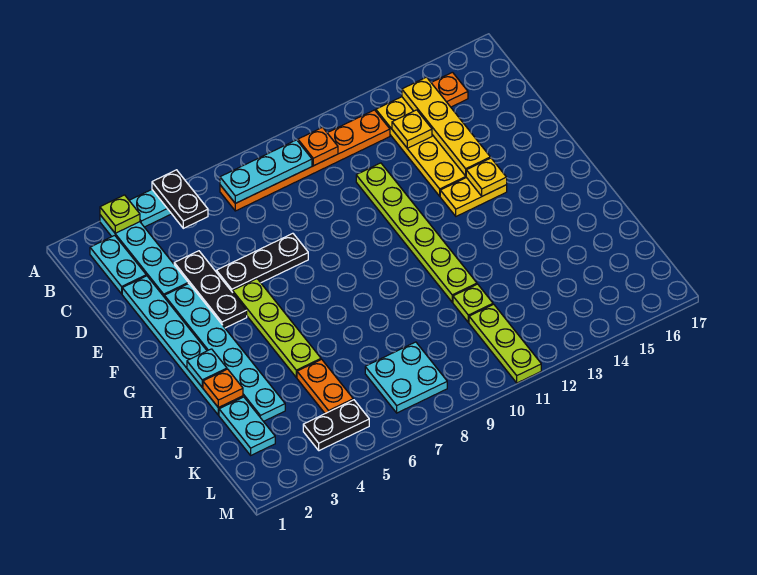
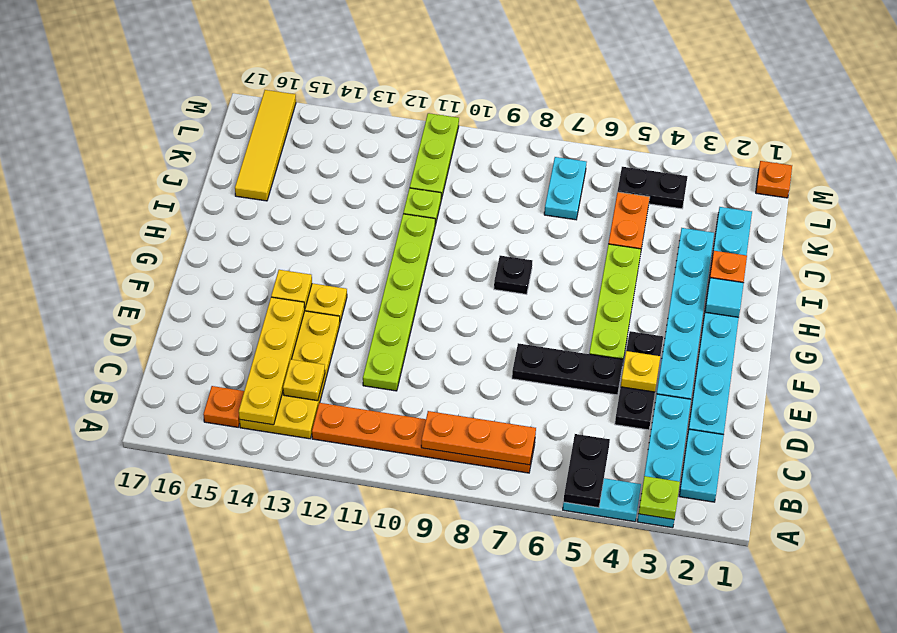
cyan 1x3 plate [220,140,312,203] -> orange 1x3 plate [421,411,536,465]
orange 1x1 plate [298,127,338,166] -> orange 1x1 plate moved to [756,161,792,198]
none -> yellow 1x1 plate [621,351,660,392]
cyan 1x1 plate [187,349,227,387] -> cyan 1x1 tile [705,278,744,317]
none -> black 1x1 plate [494,256,532,294]
none -> yellow 1x4 tile [235,90,296,201]
cyan 2x2 plate [365,342,447,413] -> cyan 1x2 plate [544,157,586,220]

